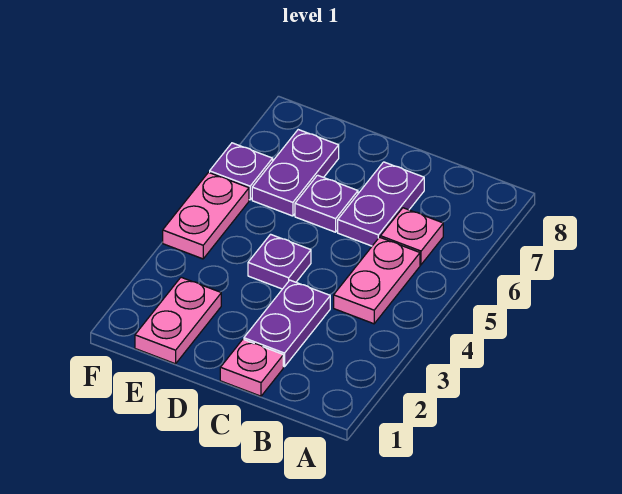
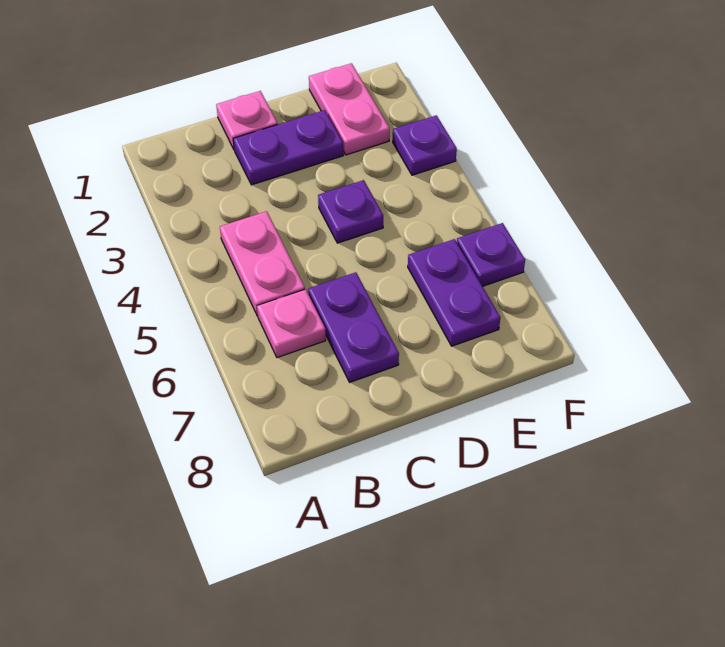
purple 1x2 plate [244,280,330,367] -> purple 1x2 plate turned to [233,110,343,185]
purple 1x1 plate [295,175,358,232] -> purple 1x1 plate moved to [393,115,457,175]
pink 1x2 plate [163,172,249,259] -> none

